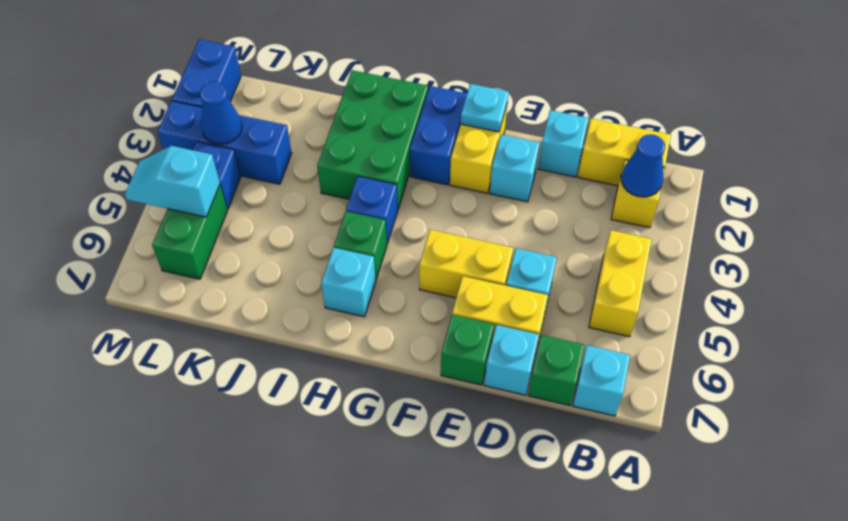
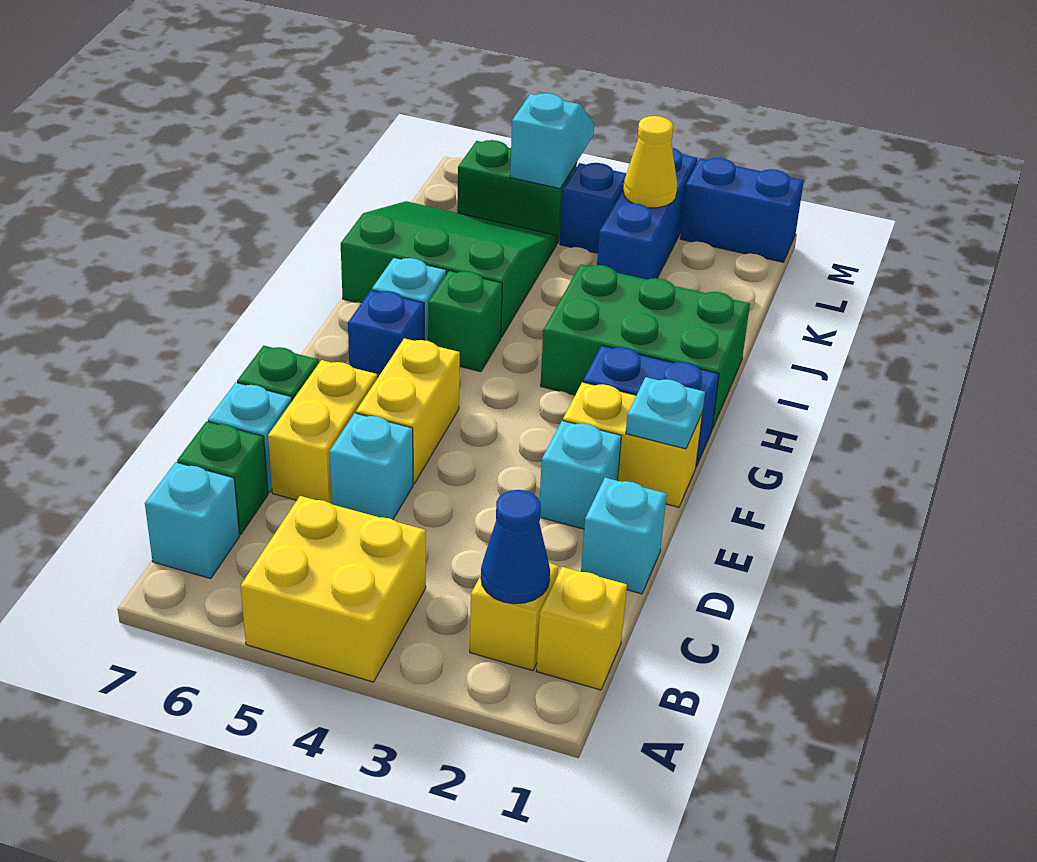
yellow 1x2 brick [578,118,671,186] -> yellow 1x1 brick [537,567,627,690]
yellow 1x2 brick [589,230,652,337] -> yellow 2x2 brick [241,496,426,682]
blue 1x1 brick [346,176,398,244] -> blue 1x1 brick moved to [348,290,424,378]
none -> green 3x3 slope [341,201,557,337]
blue 1x1 cone [200,82,242,144] -> yellow 1x1 cone [623,116,677,208]

